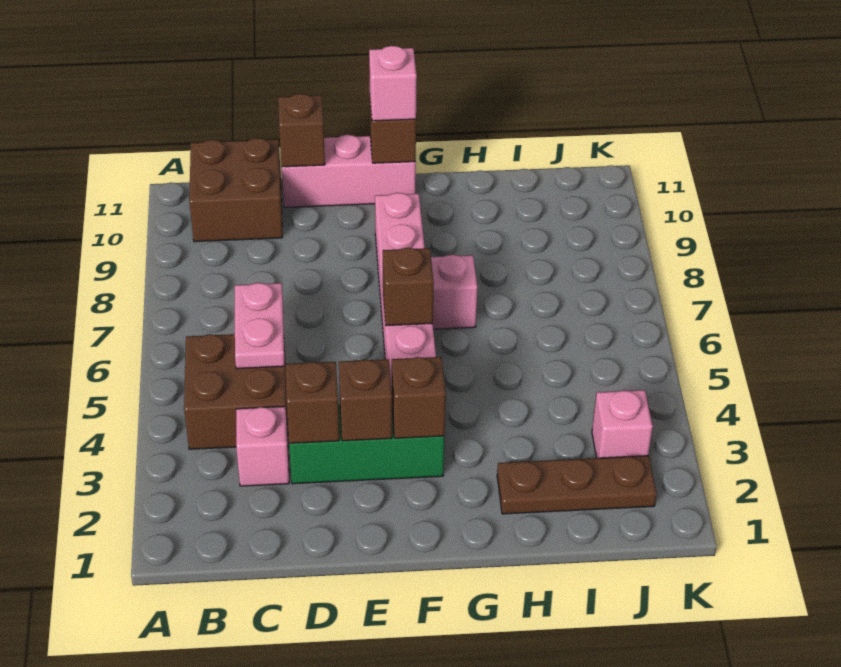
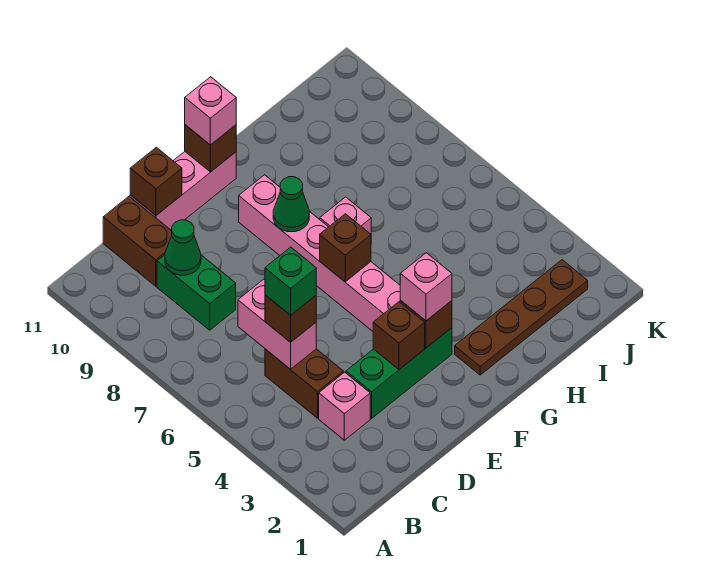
brown 2x2 brick [184,334,288,449] -> brown 1x2 brick [265,349,343,418]
brown 2x2 brick [189,138,283,242] -> brown 1x2 brick [103,196,172,286]
pink 1x2 plate [235,283,285,369] -> pink 1x2 brick [238,279,316,369]
none -> green 1x1 brick [265,247,316,315]
none -> green 1x2 brick [157,255,236,330]
none -> green 1x1 cone [165,220,201,275]
brown 1x1 brick [285,362,339,444] -> brown 1x1 brick moved to [265,295,316,342]
none -> green 1x1 cone [273,177,309,232]
brown 1x3 plate [497,456,657,514] -> brown 1x4 plate [455,260,588,375]
pink 1x1 brick [592,390,653,458] -> pink 1x1 brick moved to [400,253,452,321]

